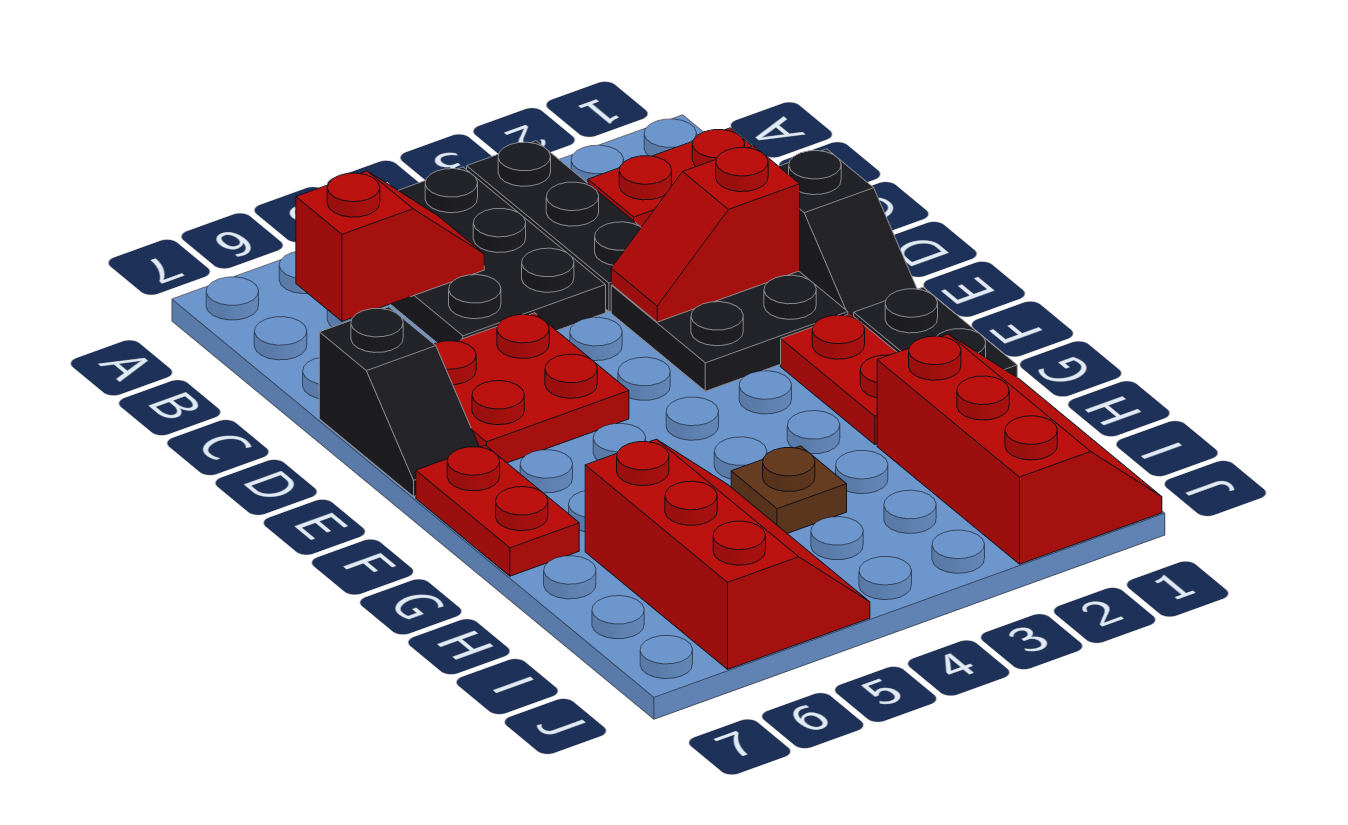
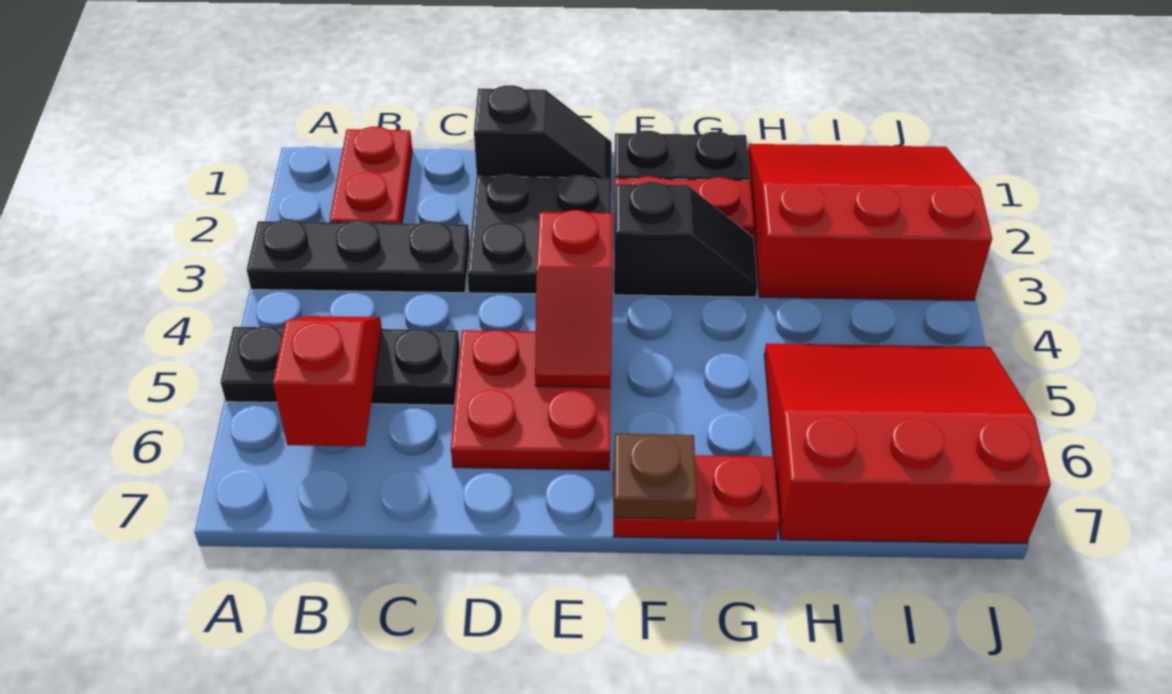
black 2x3 plate [391,167,606,343] -> black 1x3 plate [221,327,460,405]
red 1x2 slope [611,146,800,322] -> red 1x2 slope moved to [535,210,613,388]
black 1x2 slope [319,307,479,496] -> black 1x2 slope moved to [614,182,757,297]
red 2x3 slope [877,334,1162,564] -> red 3x3 slope [748,144,992,300]
brown 1x1 plate [731,446,847,534] -> brown 1x1 plate moved to [614,434,697,519]
red 2x3 slope [585,439,870,669] -> red 3x3 slope [764,343,1051,544]

